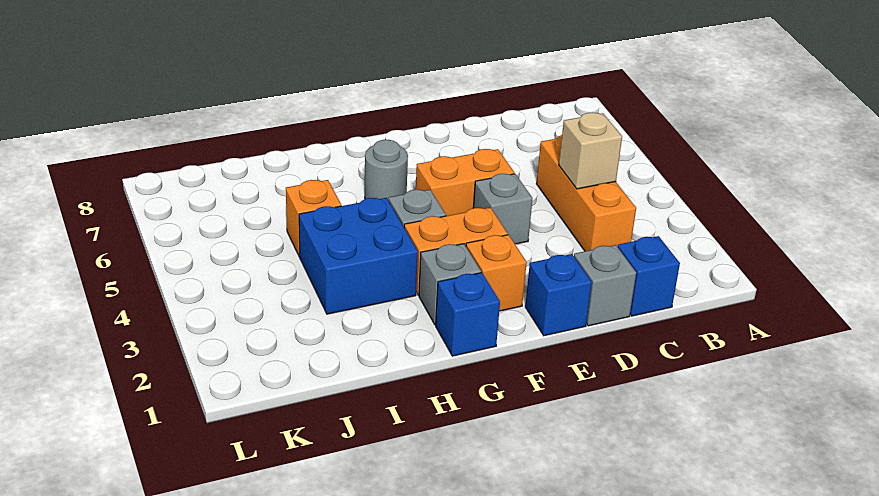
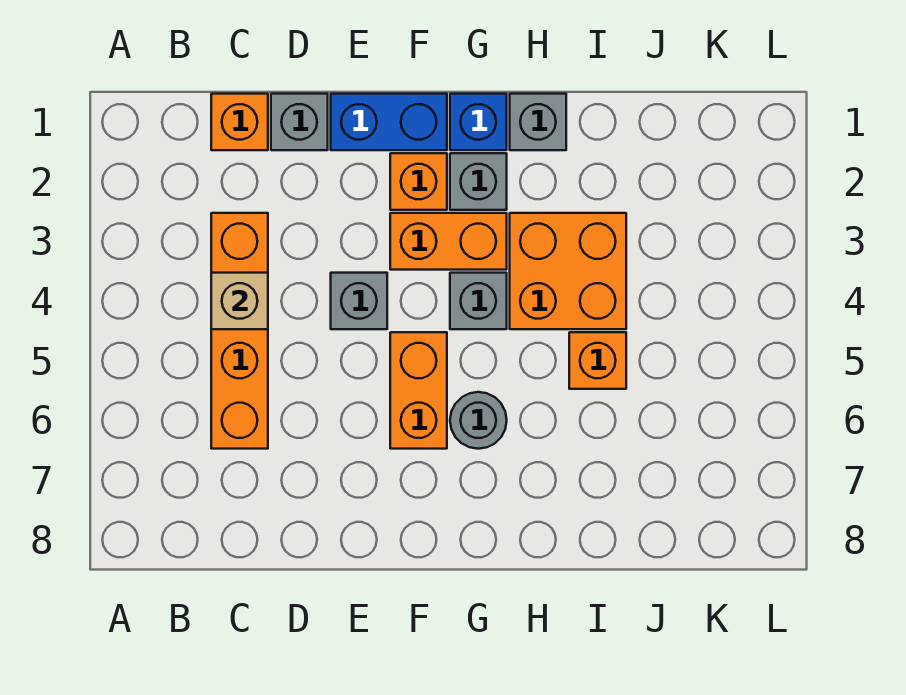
blue 1x1 brick [618,236,680,316] -> orange 1x1 brick [211,94,268,150]
orange 1x3 brick [536,135,636,251] -> orange 1x4 brick [211,213,268,449]
blue 1x1 brick [525,254,592,336] -> blue 1x2 brick [331,94,447,150]
orange 1x2 brick [416,149,514,216] -> orange 1x2 brick turned to [390,332,447,449]
none -> grey 1x1 brick [510,94,566,150]
blue 2x2 brick [299,198,418,314] -> orange 2x2 brick [510,213,626,329]

